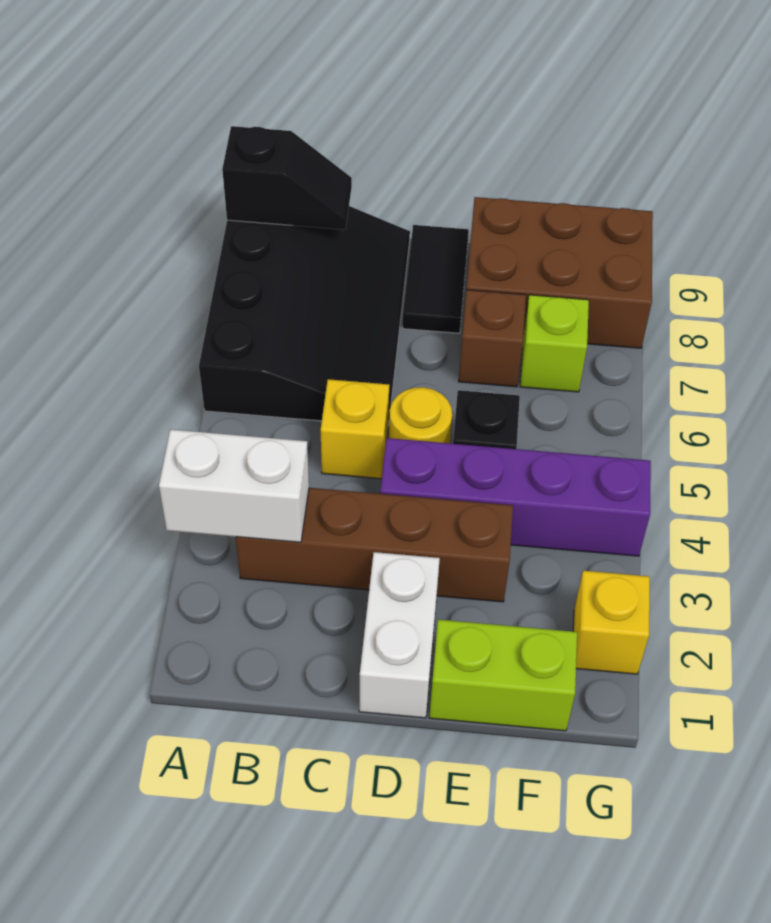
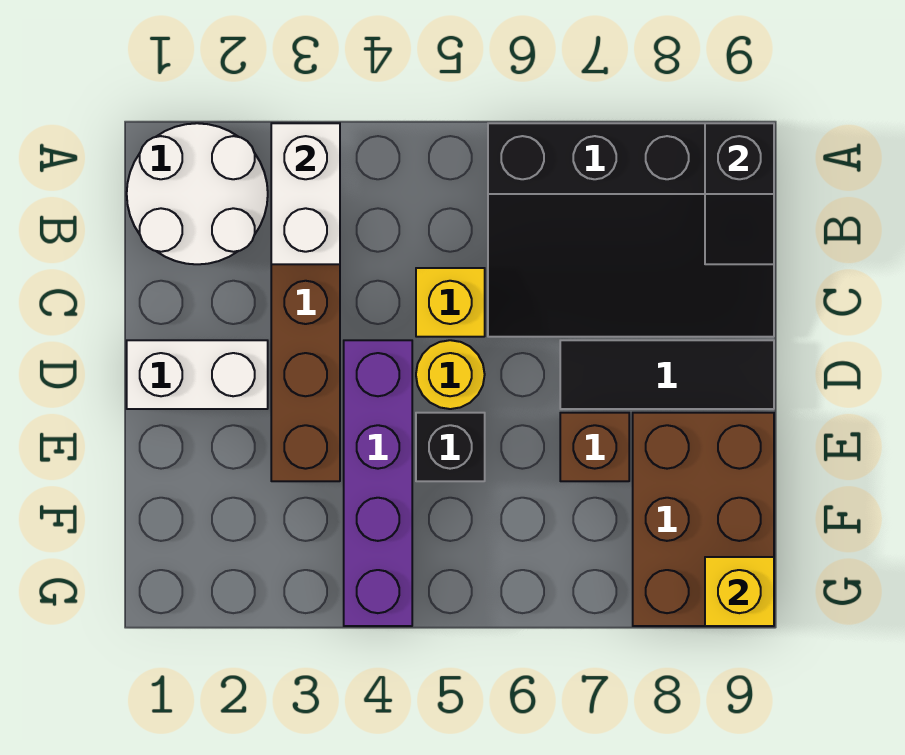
none -> white 2x2 round brick [127,123,268,264]
black 1x2 tile [402,225,469,333] -> black 1x3 tile [560,340,774,409]
lime 1x2 brick [429,620,577,731] -> none
lime 1x1 brick [520,295,589,392] -> none
yellow 1x1 brick [573,571,650,674] -> yellow 1x1 brick moved to [705,557,774,626]

